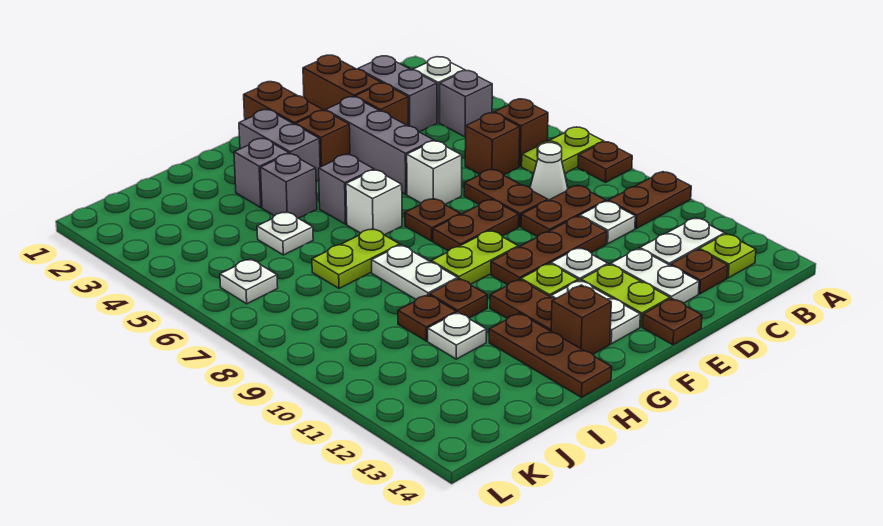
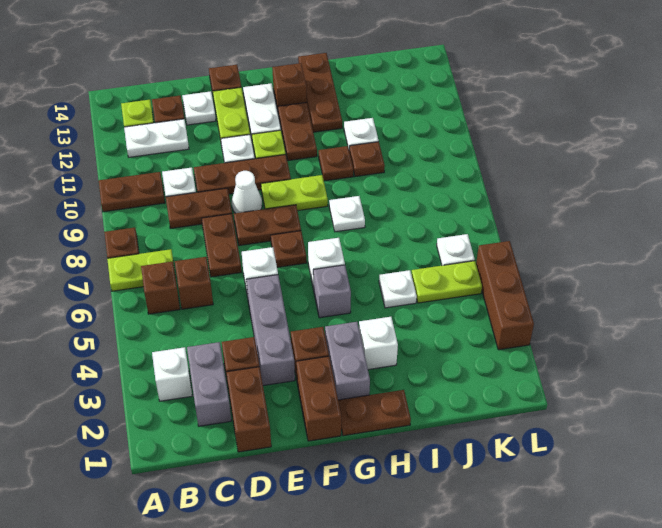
grey 1x1 brick [440,71,492,137] -> none
white 1x1 cone [530,143,568,200] -> white 1x1 cone moved to [232,171,262,213]
white 1x2 plate [611,248,699,303] -> white 1x1 plate [182,91,216,125]
none -> brown 1x2 plate [338,390,411,436]
grey 1x1 brick [234,138,289,208] -> white 1x1 brick [359,317,398,370]
grey 1x1 brick [261,154,317,218] -> none
lime 1x2 plate [312,229,400,288] -> lime 1x2 plate moved to [411,261,482,303]
white 1x2 plate [372,245,458,299] -> white 1x1 plate [329,196,365,232]
none -> brown 1x3 brick [476,241,534,350]

